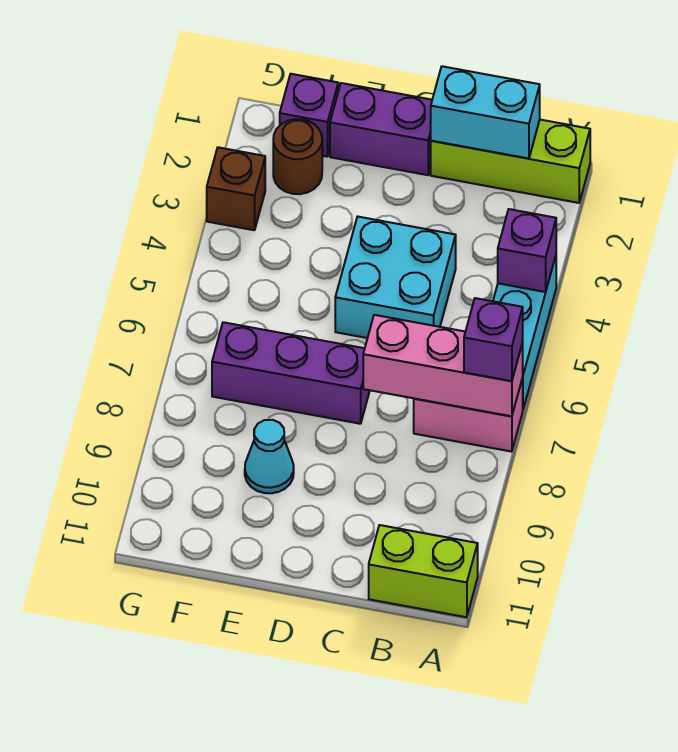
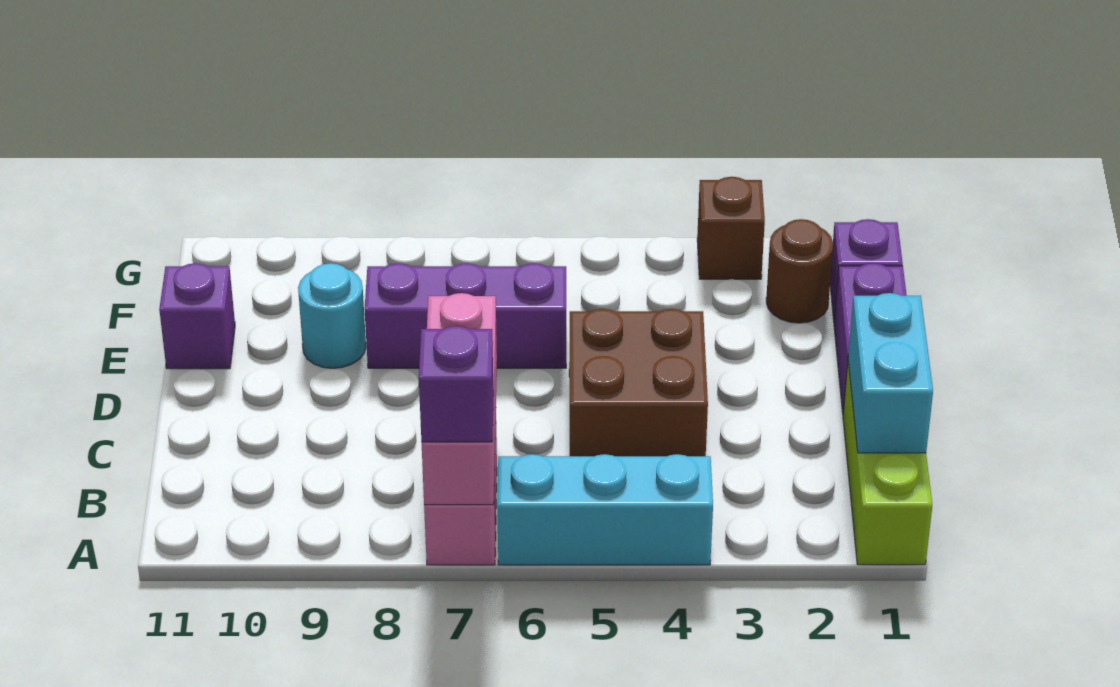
purple 1x1 brick [498,209,556,292] -> purple 1x1 brick moved to [159,263,235,369]
lime 1x2 brick [369,525,478,617] -> none
cyan 2x2 brick [335,217,456,338] -> brown 2x2 brick [569,309,708,456]
purple 1x3 brick [212,322,370,424] -> purple 1x3 brick turned to [365,263,566,368]
cyan 1x1 cone [245,420,294,493] -> cyan 1x1 round brick [298,263,366,368]

